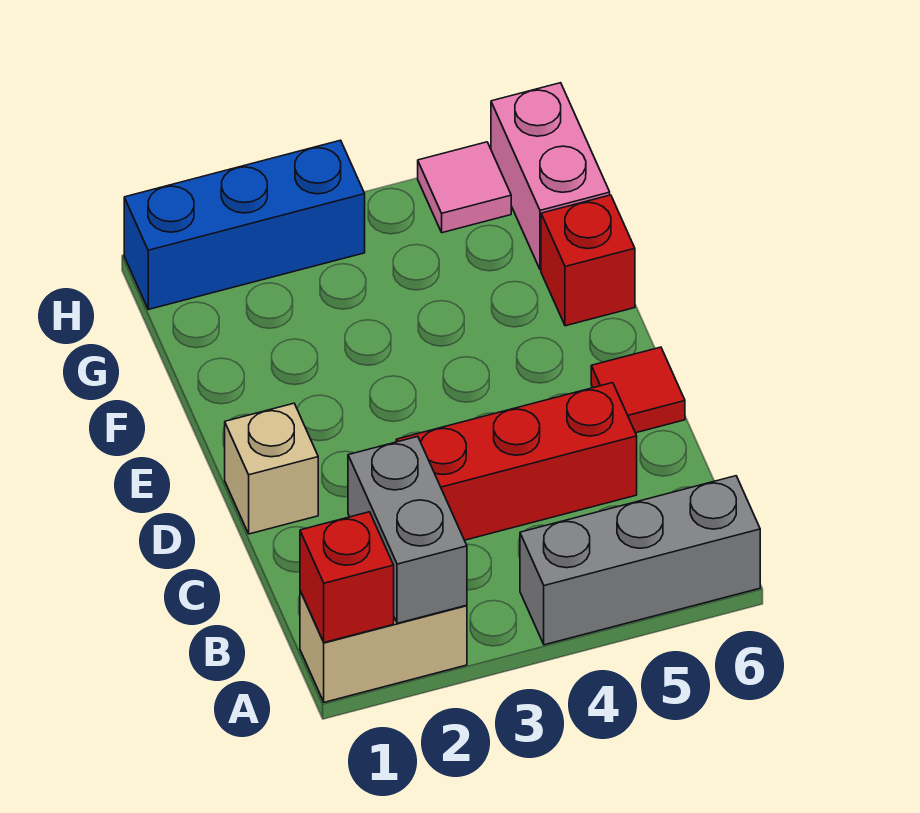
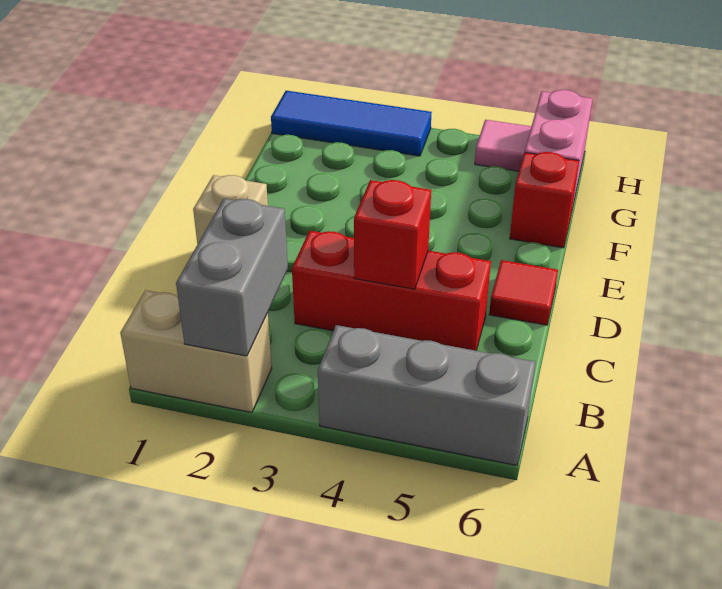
red 1x1 brick [300,512,394,643] -> red 1x1 brick moved to [354,180,431,289]
blue 1x3 brick [124,140,365,309] -> blue 1x3 tile [271,91,432,156]

